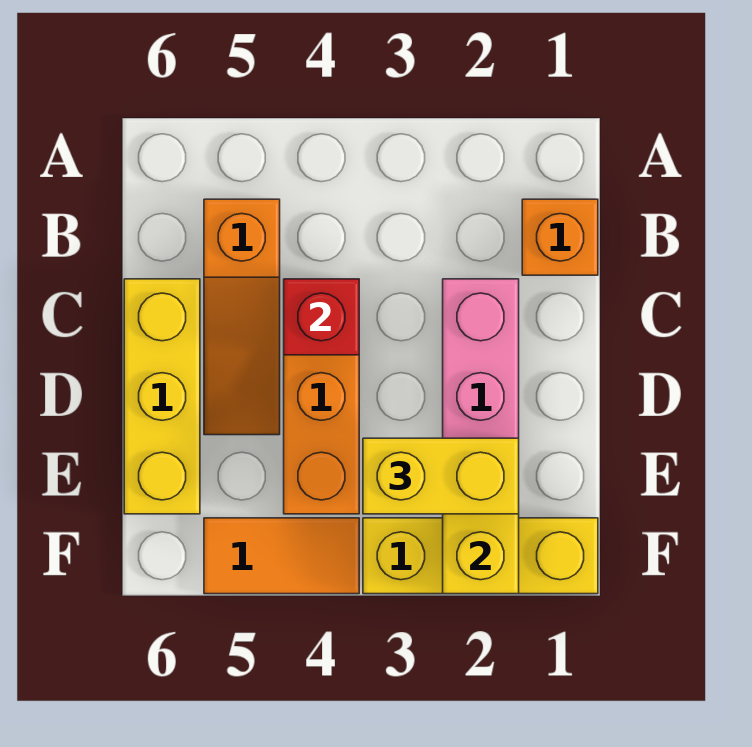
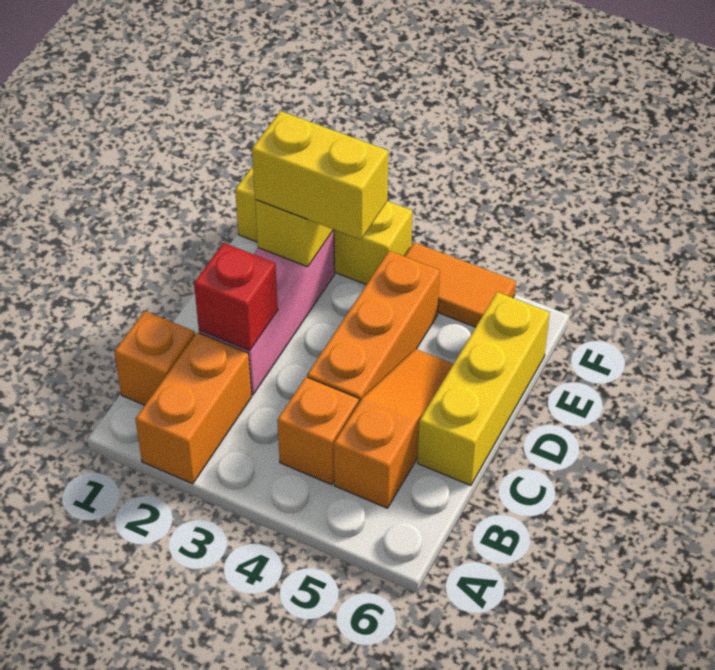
none -> orange 1x2 brick [135,333,252,484]
none -> orange 1x1 brick [277,377,359,485]
red 1x1 brick [284,279,359,355] -> red 1x1 brick moved to [194,243,278,350]

